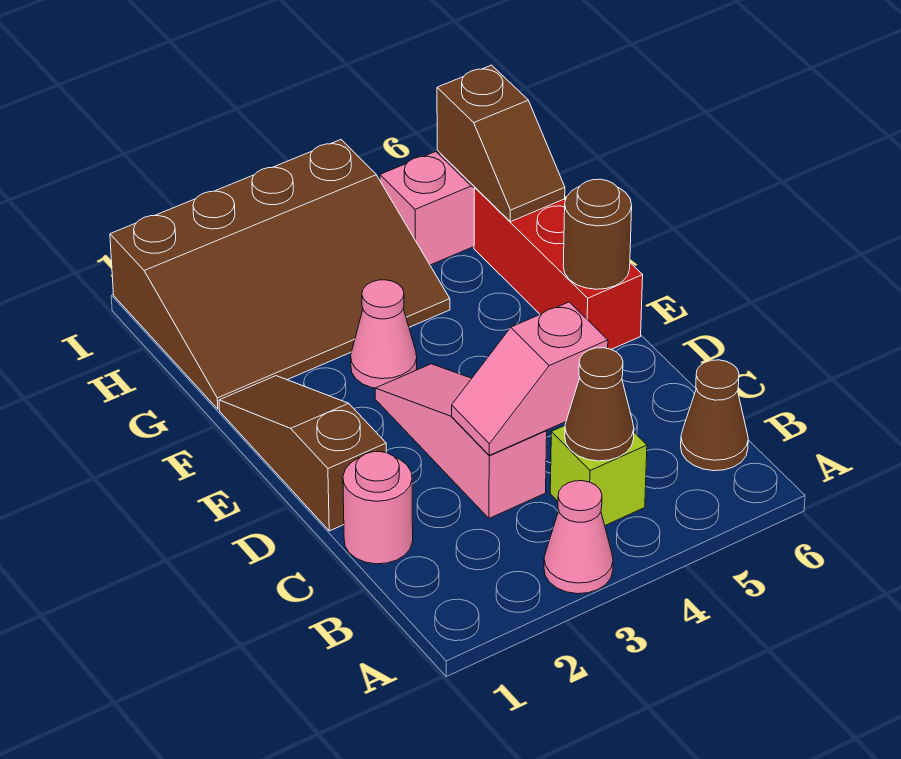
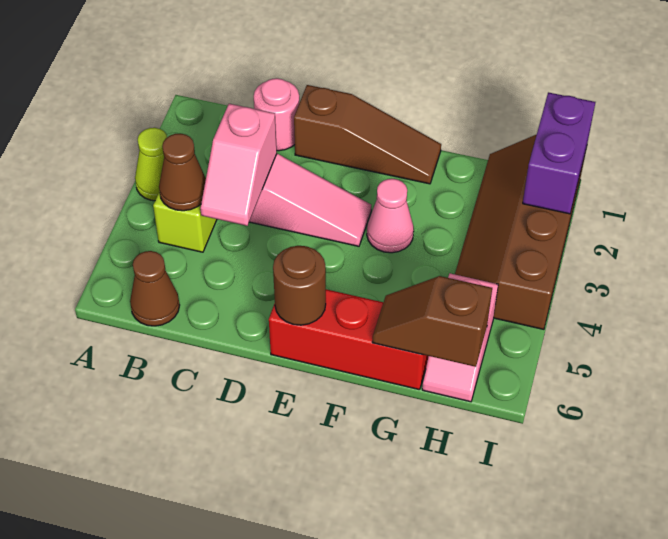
pink 1x1 cone [544,481,613,594] -> lime 1x1 cone [135,128,167,201]
pink 1x2 slope [452,302,608,455] -> pink 1x2 slope turned to [201,104,277,226]
brown 3x4 slope [110,140,450,409] -> brown 2x4 slope [455,134,587,329]
none -> purple 1x2 brick [523,92,595,214]

